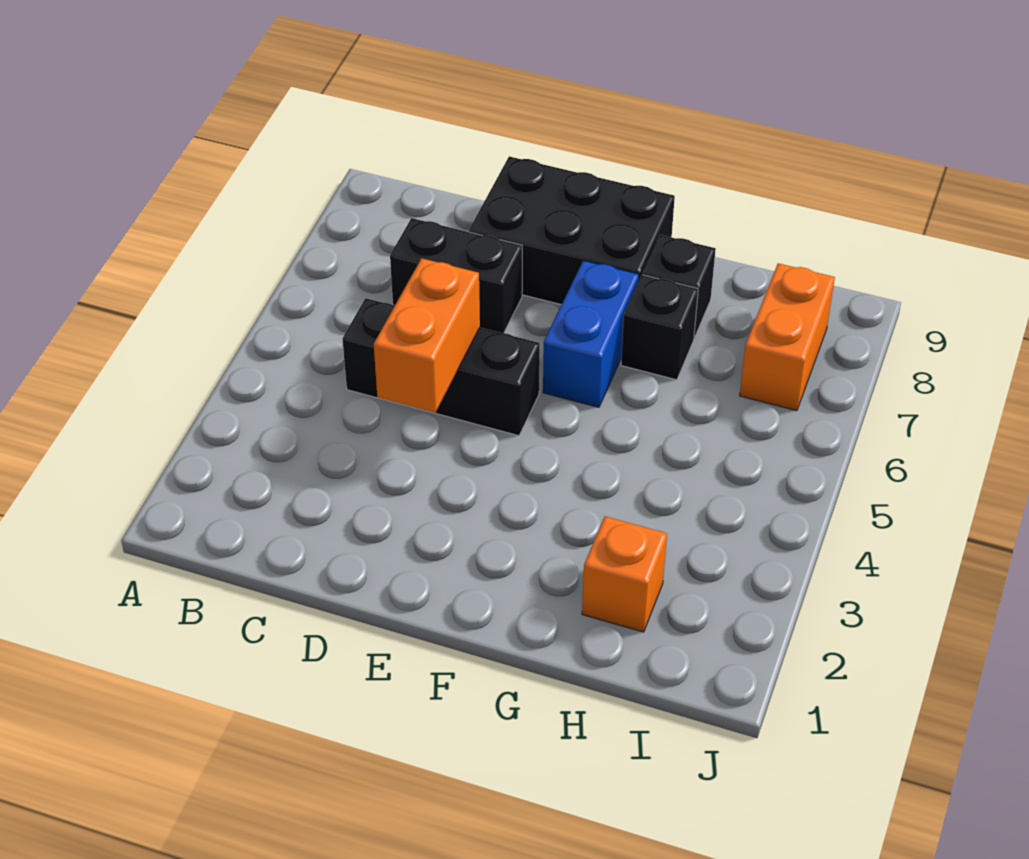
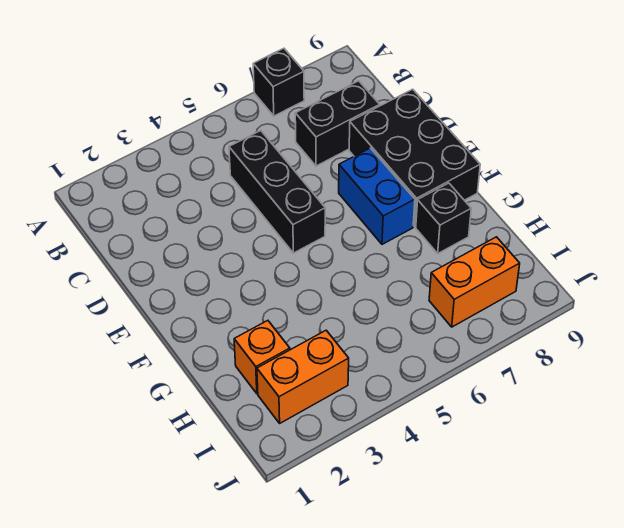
black 1x2 brick [390,218,522,333] -> black 1x2 brick turned to [295,81,380,166]
orange 1x2 brick [374,258,480,413] -> orange 1x2 brick moved to [257,330,349,423]
blue 1x2 brick [543,260,639,407] -> blue 1x2 brick turned to [339,148,415,244]
black 1x1 brick [621,275,698,380] -> black 1x1 brick moved to [253,48,304,116]

